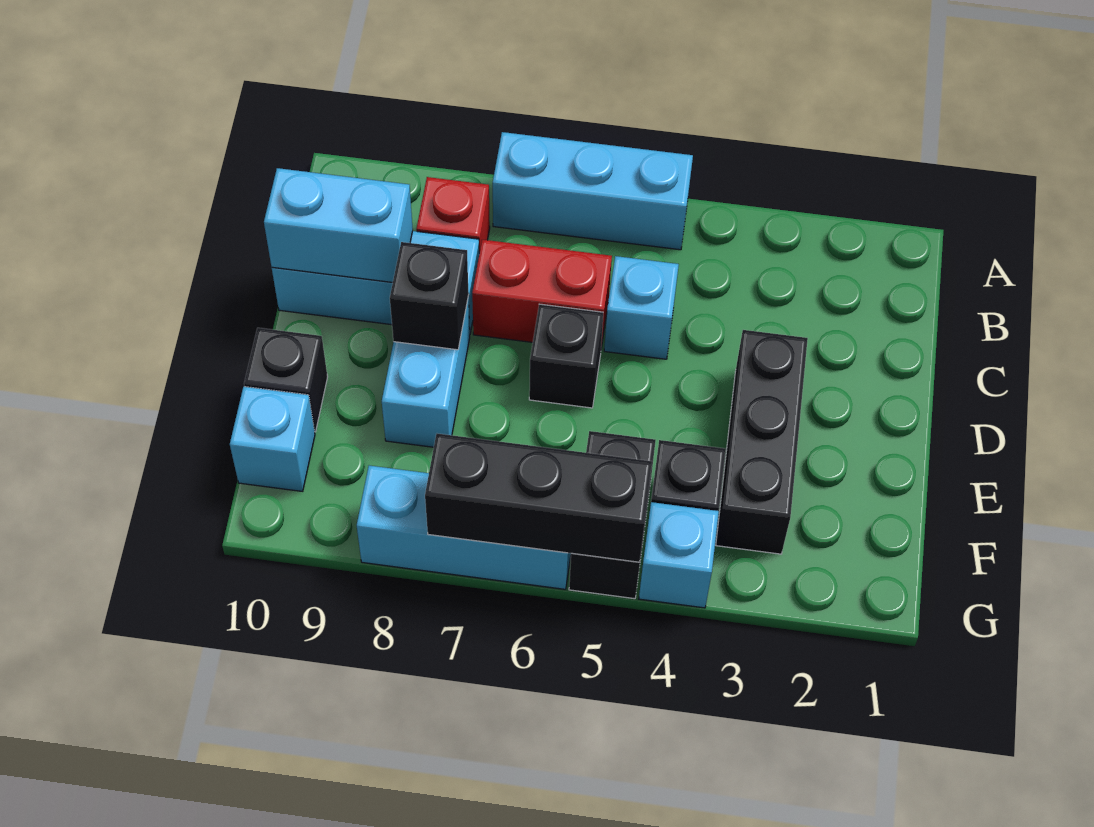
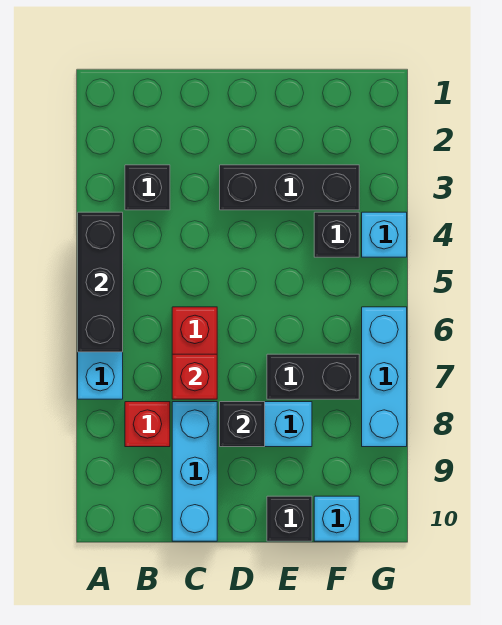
cyan 1x1 brick [604,256,679,359] -> none
none -> red 1x1 brick [172,354,217,399]
cyan 1x2 brick [264,168,413,282] -> none
black 1x1 brick [529,304,603,408] -> black 1x1 brick moved to [125,165,170,210]
black 1x2 brick [569,431,656,599] -> black 1x2 brick moved to [267,354,359,399]
black 1x3 brick [425,434,652,562] -> black 1x3 brick moved to [78,212,123,352]

